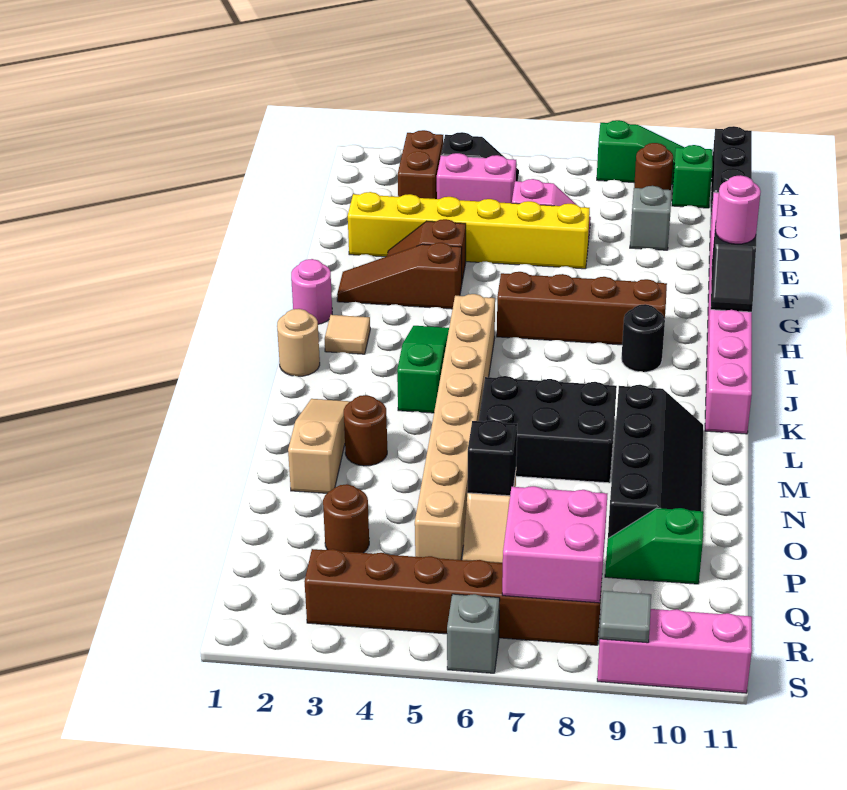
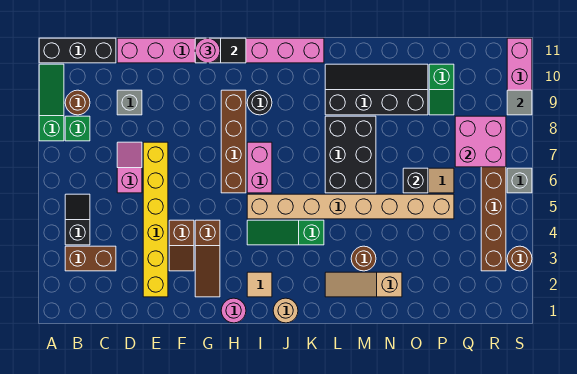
green 1x1 brick [672,145,713,208] -> green 1x1 brick moved to [65,116,90,141]
pink 1x2 brick [437,153,516,203] -> pink 1x2 brick moved to [247,142,272,193]
brown 1x1 round brick [323,484,369,553] -> brown 1x1 round brick moved to [507,246,532,271]

